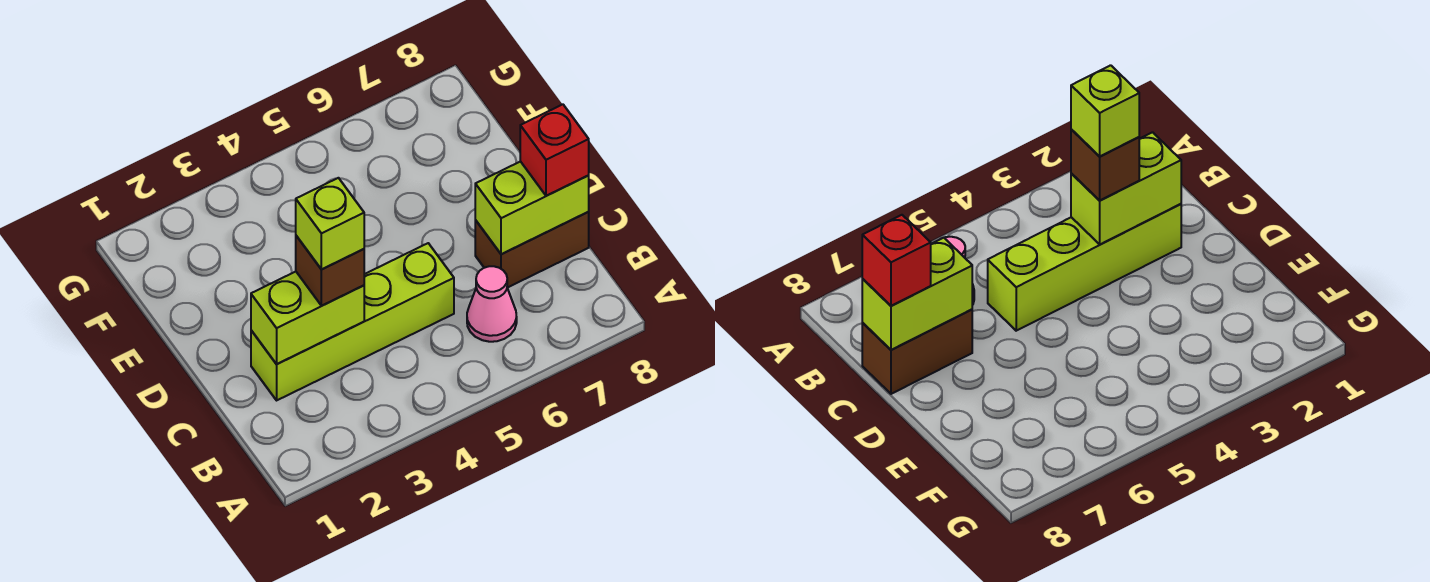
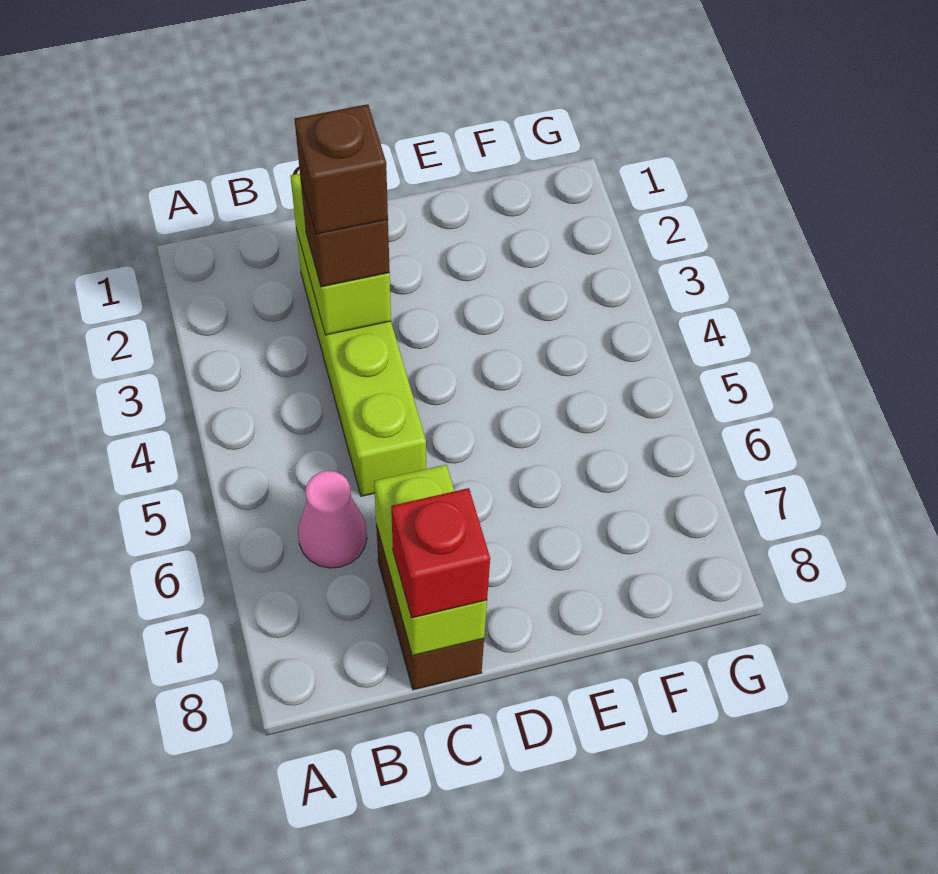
lime 1x1 brick [296,178,364,269] -> brown 1x1 brick [295,104,388,234]

